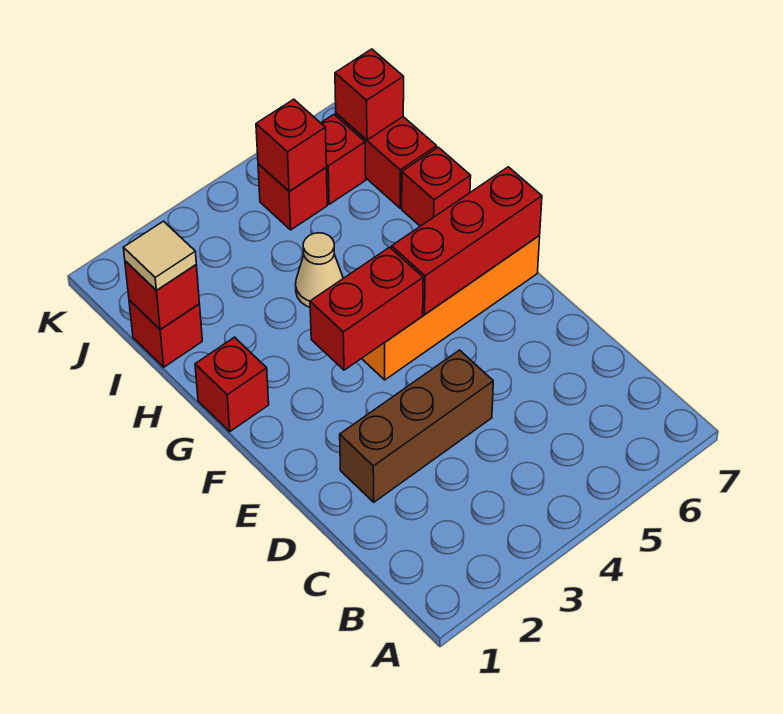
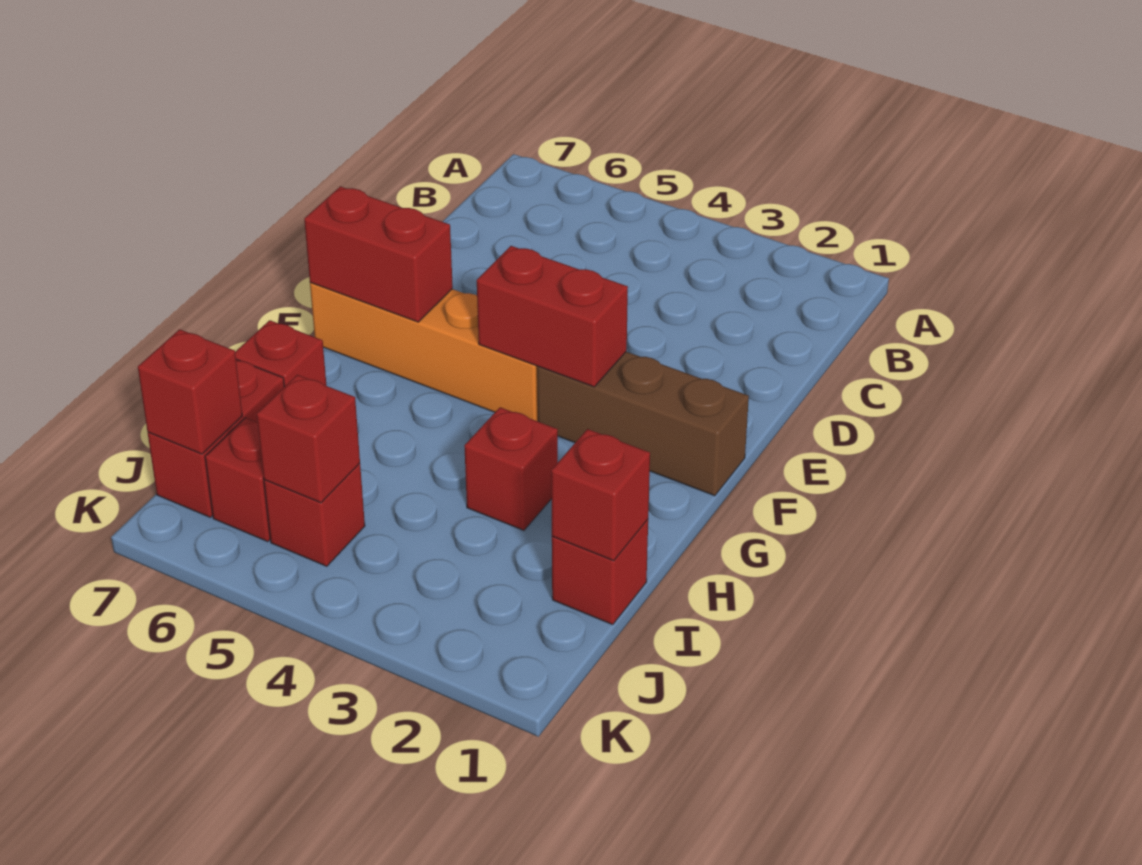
brown 1x3 brick [340,350,493,502] -> brown 1x3 brick moved to [537,352,749,496]
red 1x3 brick [391,167,542,314] -> red 1x2 brick [304,186,453,322]
red 1x1 brick [195,337,269,432] -> red 1x1 brick moved to [464,407,558,530]
tan 1x1 cone [296,233,343,307] -> none
tan 1x1 tile [123,221,196,291] -> none

